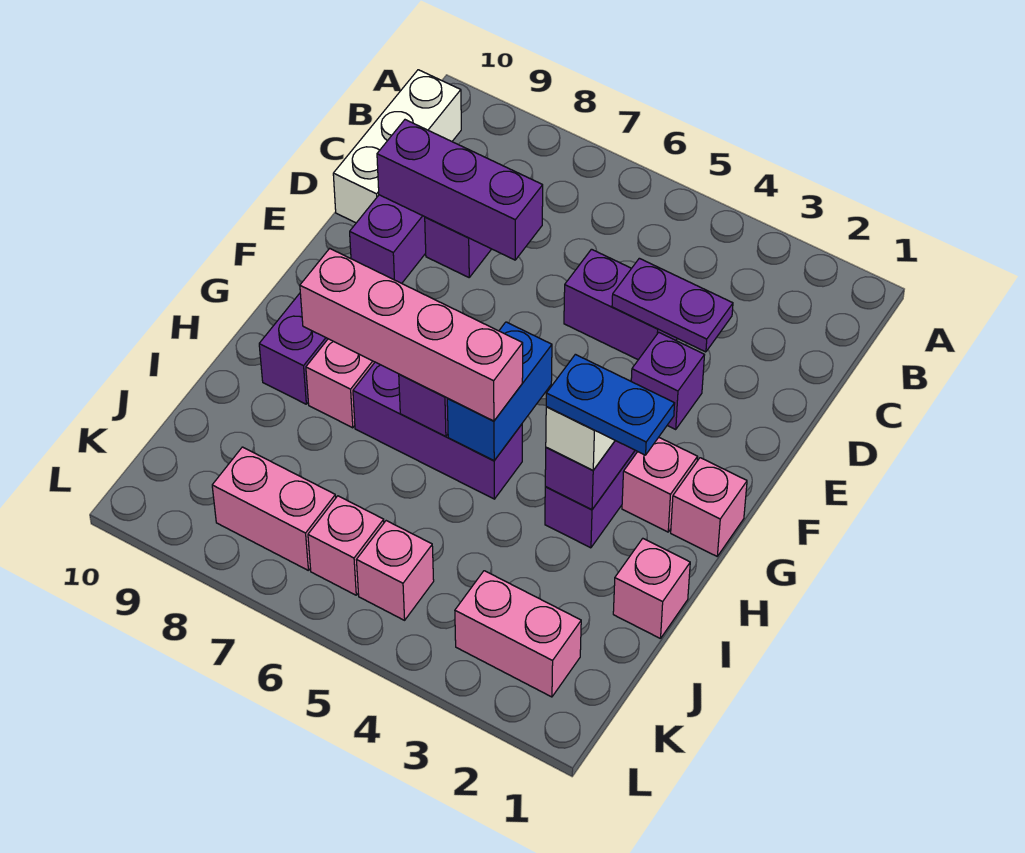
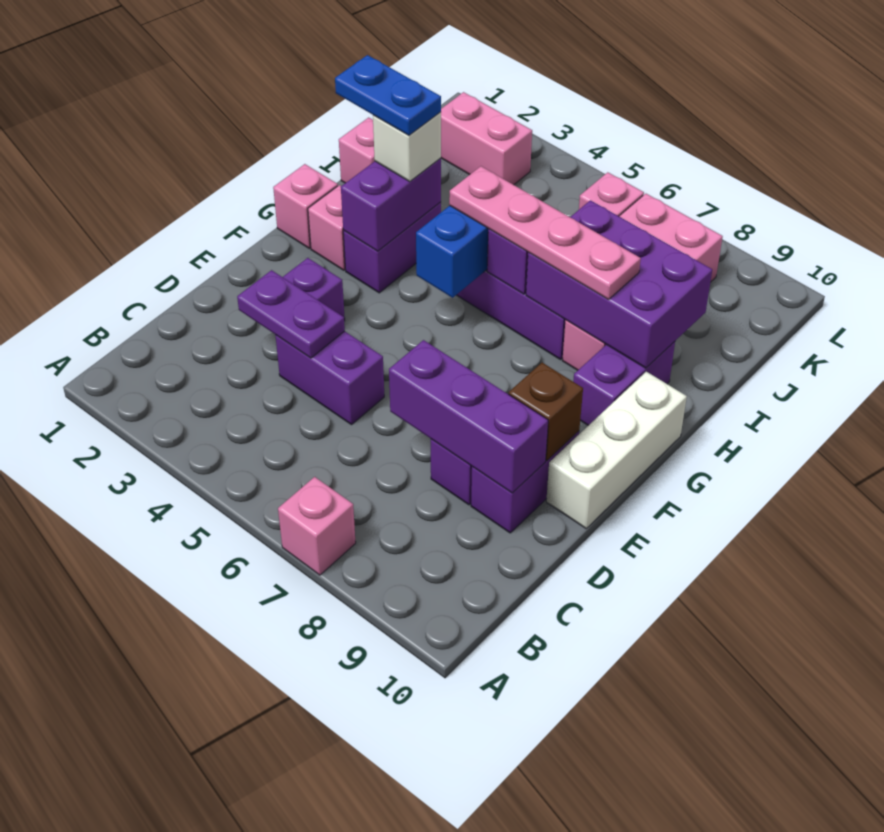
white 1x3 brick [333,70,461,223] -> white 1x3 brick moved to [546,372,687,528]
none -> brown 1x1 brick [509,363,583,460]
pink 1x4 brick [300,249,523,421] -> pink 1x4 plate [449,166,641,299]
none -> purple 2x3 brick [526,200,712,368]
pink 1x1 brick [357,521,434,620] -> pink 1x1 brick moved to [278,477,356,575]

